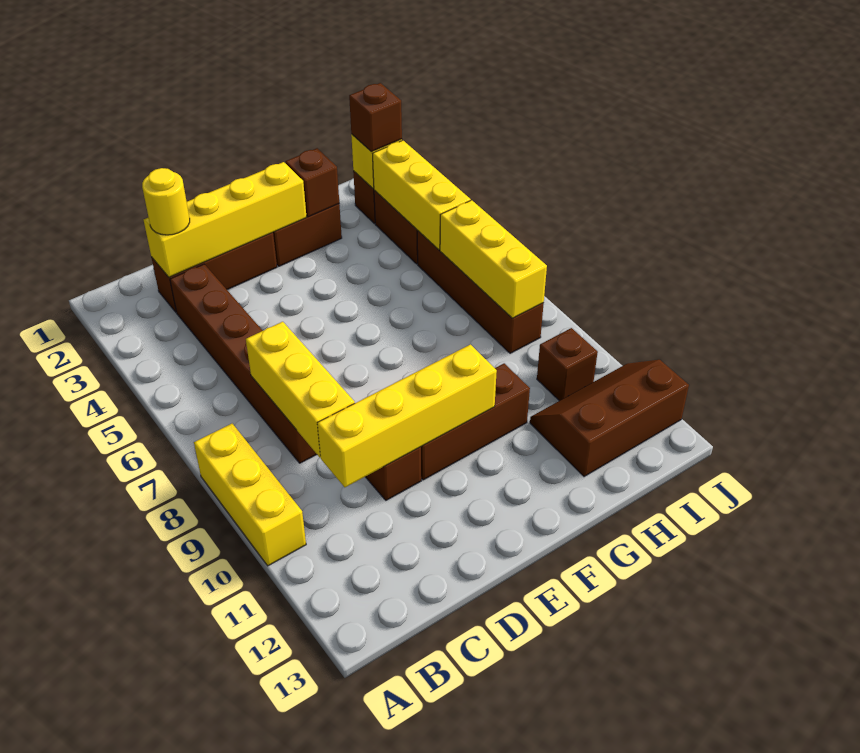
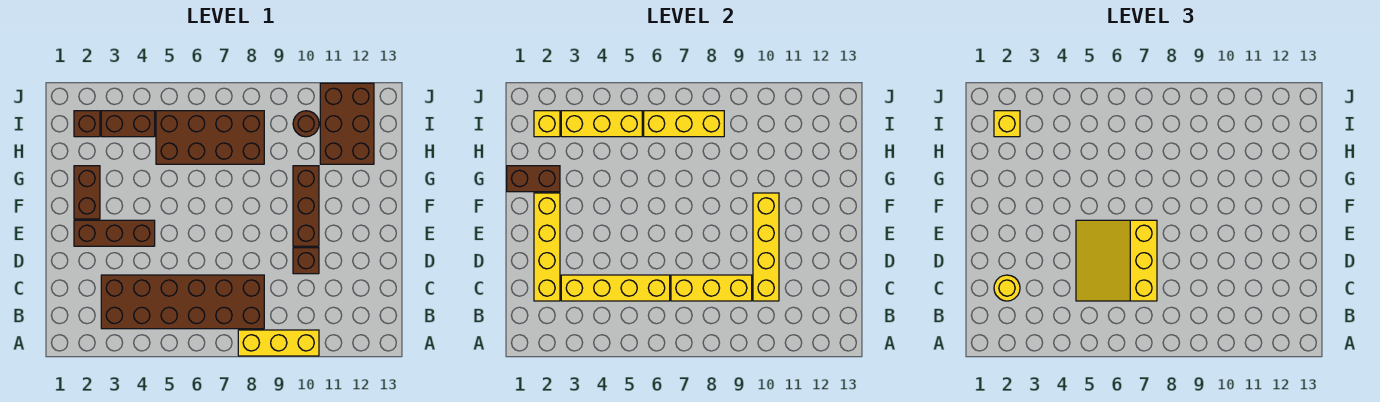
brown 1x3 brick [151,233,277,312] -> brown 1x3 brick turned to [74,220,155,246]
brown 1x6 brick [170,264,317,463] -> brown 2x6 brick [101,275,264,329]
none -> yellow 1x4 brick [561,275,670,301]
none -> yellow 3x3 slope [1076,220,1157,301]
brown 1x1 brick [285,148,339,217] -> brown 1x2 brick [507,166,560,192]
brown 2x3 slope [530,360,689,477] -> brown 2x3 brick [320,83,374,164]
brown 1x1 brick [349,83,402,152] -> yellow 1x1 brick [994,111,1020,137]
brown 1x4 brick [417,230,544,353] -> brown 2x4 brick [156,111,264,164]
brown 1x1 brick [537,328,598,401] -> brown 1x1 round brick [293,111,319,137]

